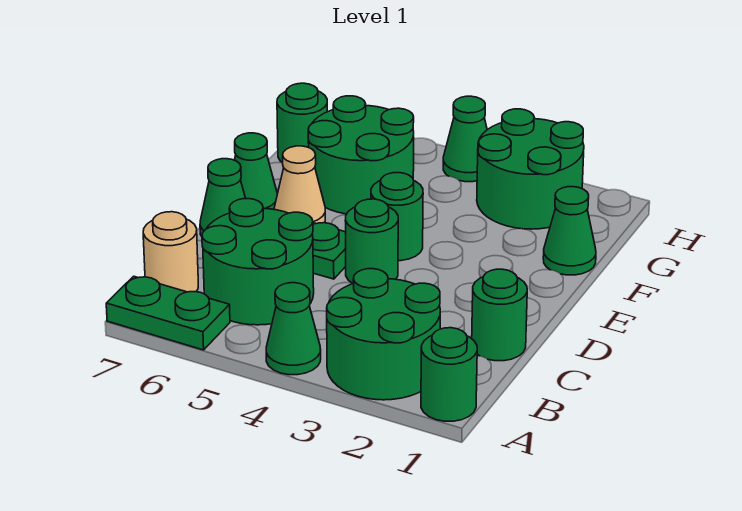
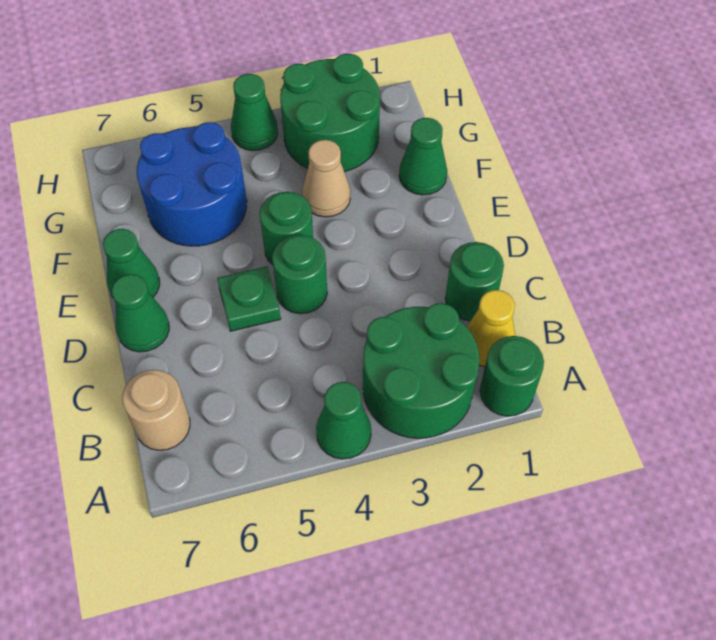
green 1x2 plate [106,276,230,350] -> none
none -> yellow 1x1 cone [467,290,515,367]
green 2x2 round brick [202,199,314,325] -> none
tan 1x1 cone [274,146,325,224] -> tan 1x1 cone moved to [302,140,350,217]
green 2x2 round brick [308,96,414,214] -> blue 2x2 round brick [137,122,247,246]
green 1x1 round brick [277,83,327,163] -> none

